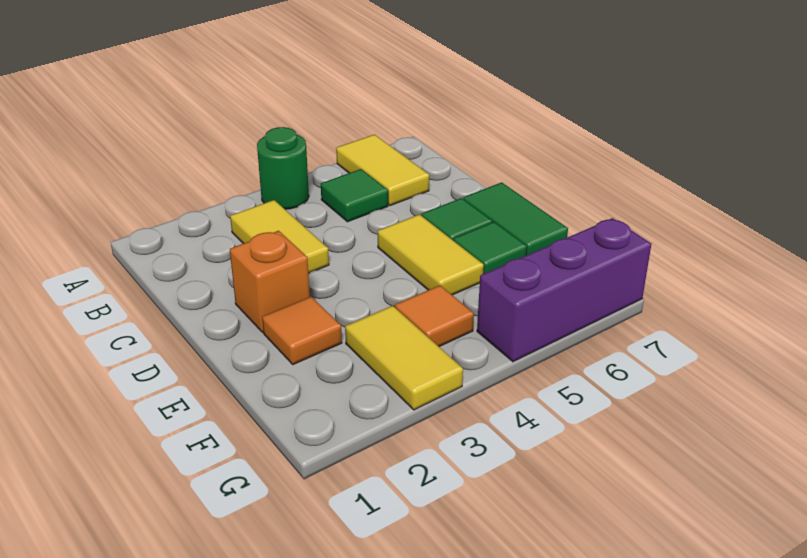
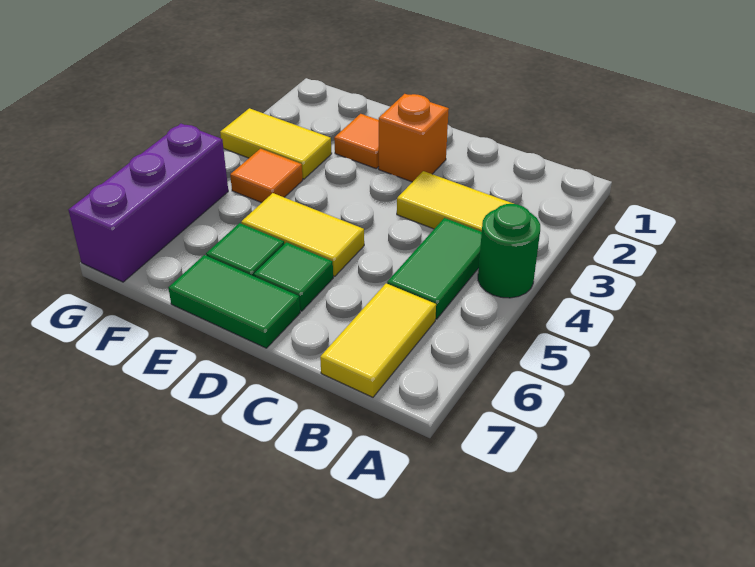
yellow 1x2 tile [336,135,429,206] -> yellow 1x2 tile turned to [320,283,436,397]
green 1x1 tile [321,169,388,222] -> green 1x2 tile [387,218,482,319]

